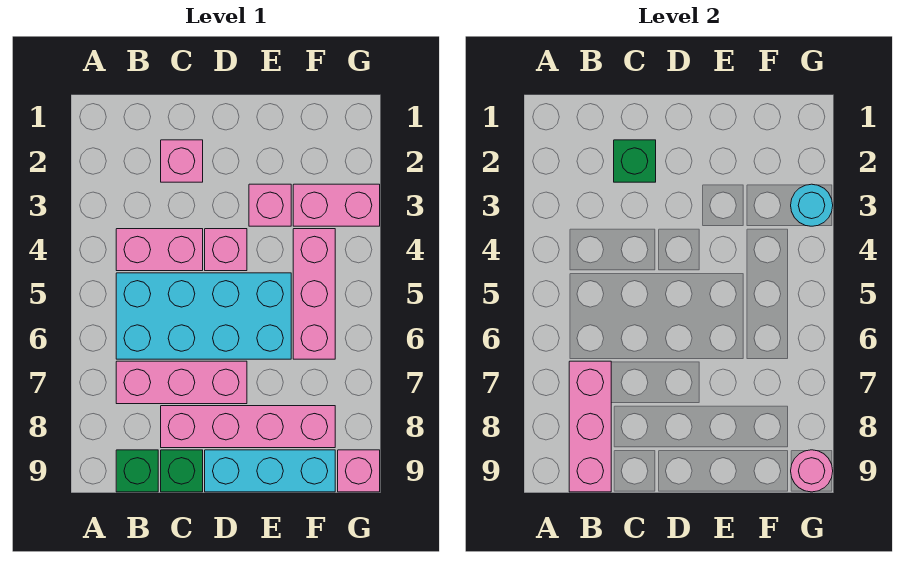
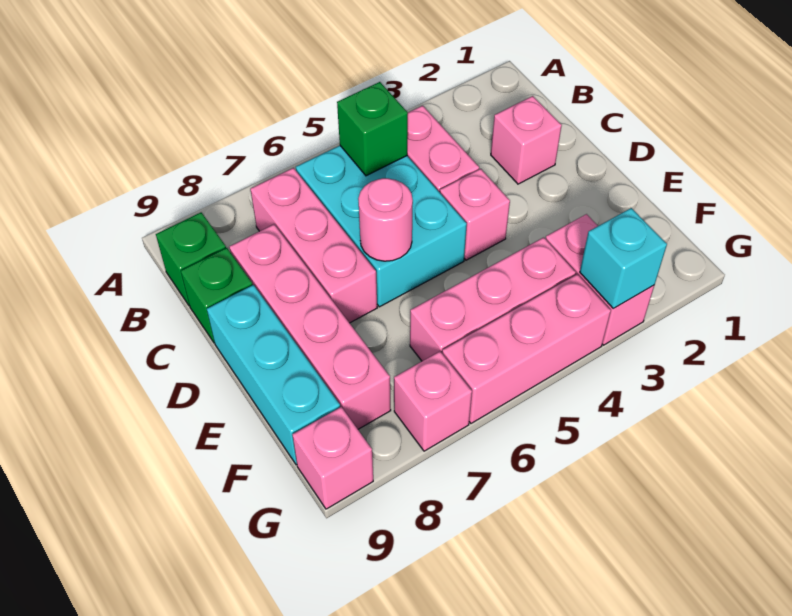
cyan 2x4 brick [116,273,291,359] -> cyan 2x3 brick [296,146,467,307]
pink 1x3 brick [569,361,611,492] -> pink 1x3 brick moved to [442,274,611,423]
green 1x1 brick [614,140,656,182] -> green 1x1 brick moved to [337,82,408,176]
pink 1x1 brick [249,184,291,226] -> pink 1x1 brick moved to [394,351,472,451]
cyan 1x1 round brick [791,184,833,226] -> cyan 1x1 brick [580,208,667,309]
pink 1x1 round brick [791,450,833,492] -> pink 1x1 round brick moved to [358,178,413,261]

